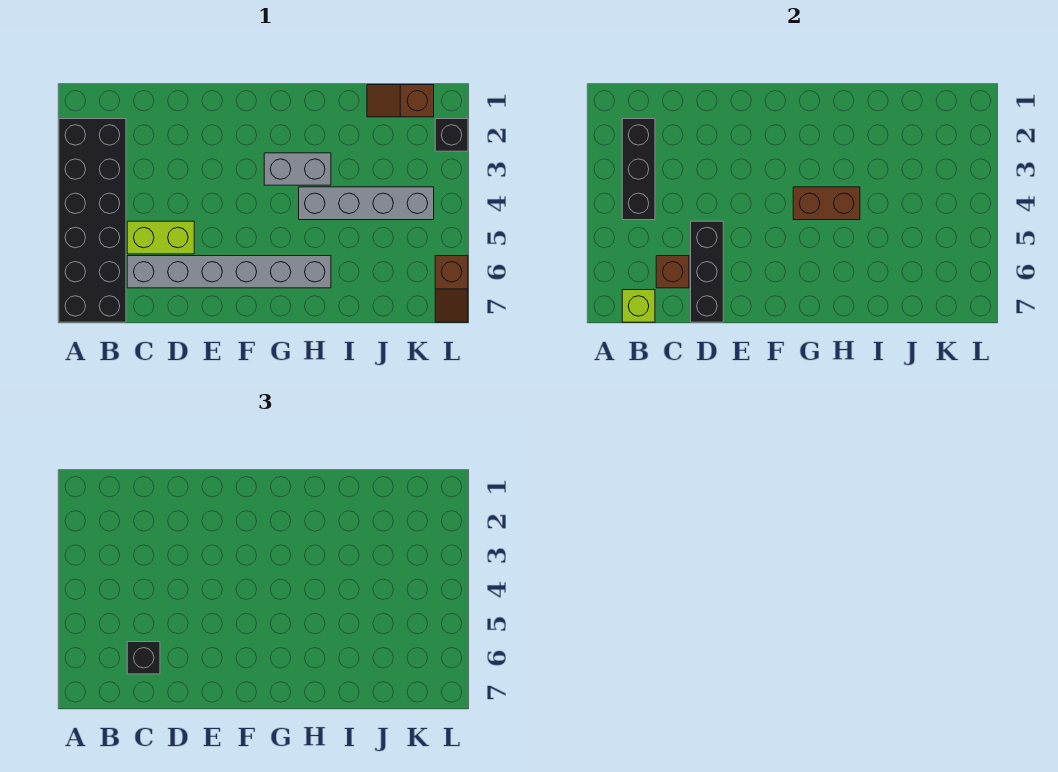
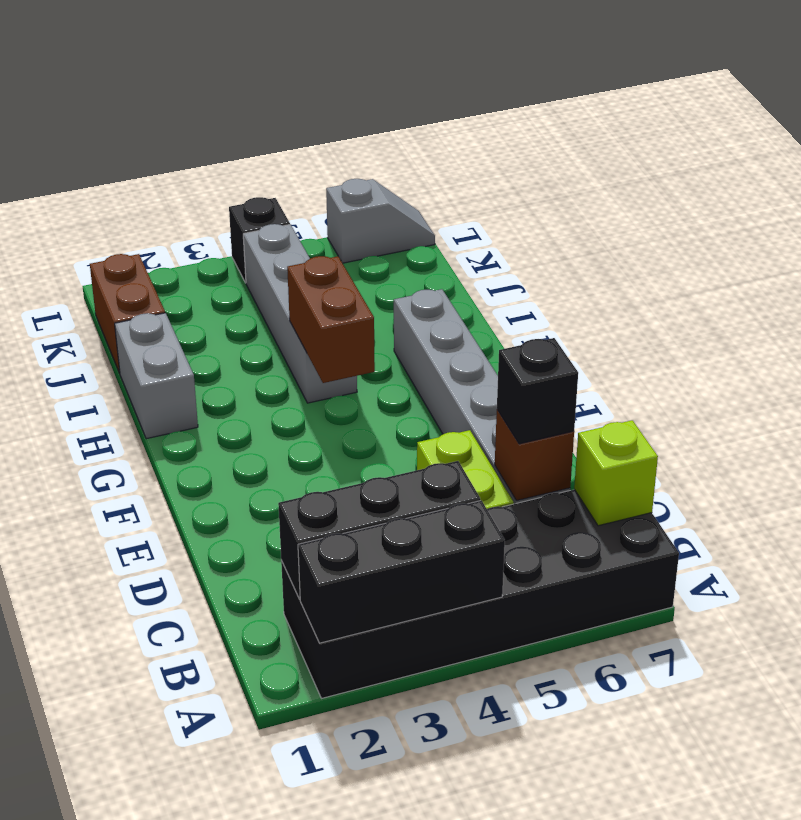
black 1x3 brick [691,221,723,322] -> black 1x3 brick moved to [298,501,505,643]
grey 1x2 brick [264,153,331,185] -> grey 1x2 brick moved to [115,313,198,439]
brown 1x2 slope [367,85,434,117] -> brown 1x2 brick [90,254,165,373]
black 1x1 brick [435,119,468,151] -> black 1x1 brick moved to [229,197,290,283]
brown 1x2 slope [435,256,468,322] -> grey 1x2 slope [326,179,435,263]

